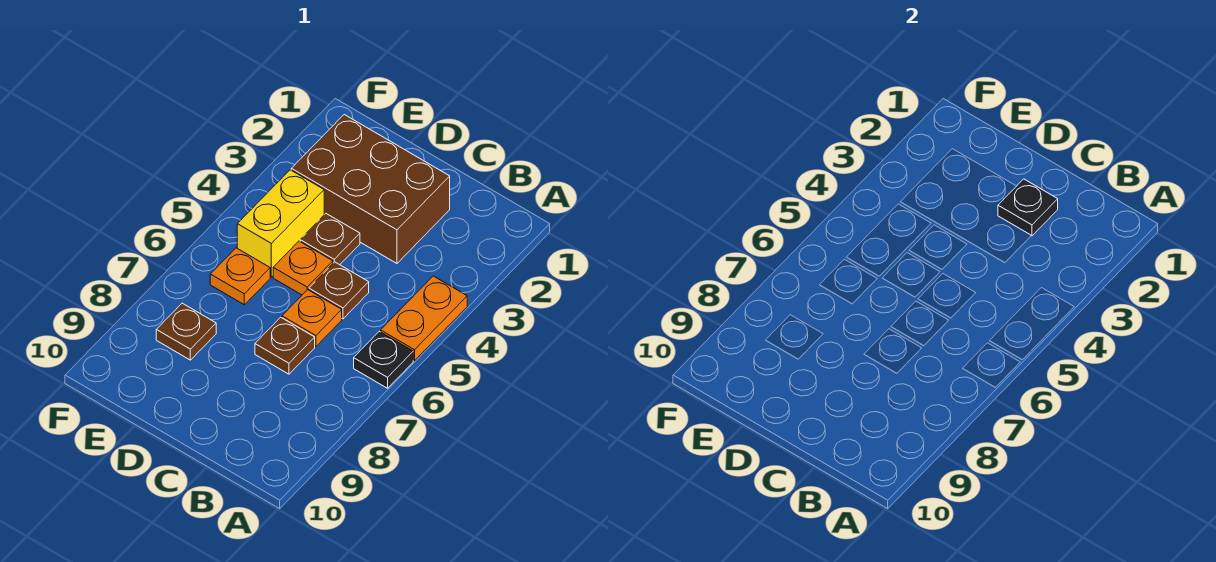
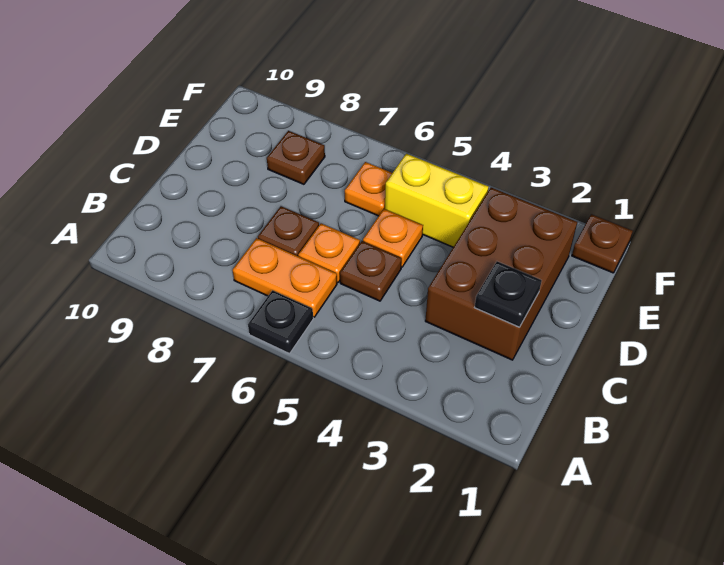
orange 1x2 plate [381,276,467,361] -> orange 1x2 plate moved to [233,238,337,317]
brown 1x1 plate [300,214,360,265] -> brown 1x1 plate moved to [572,214,633,273]

